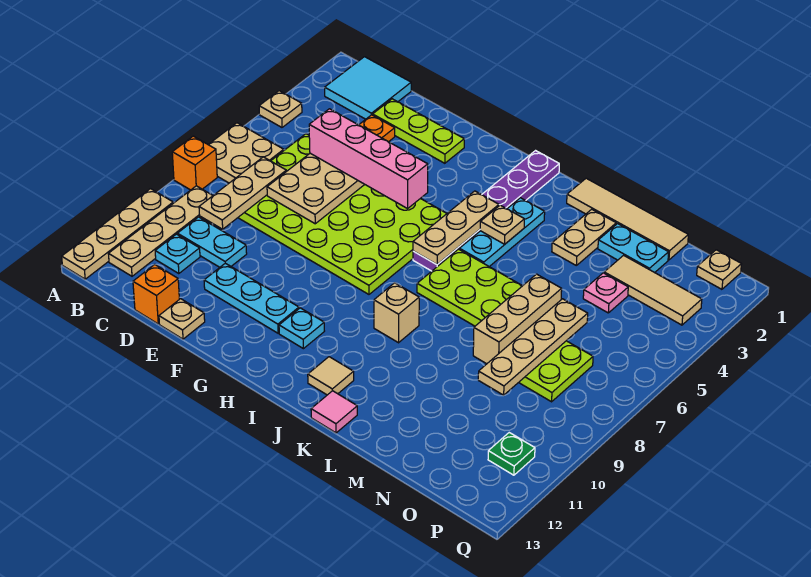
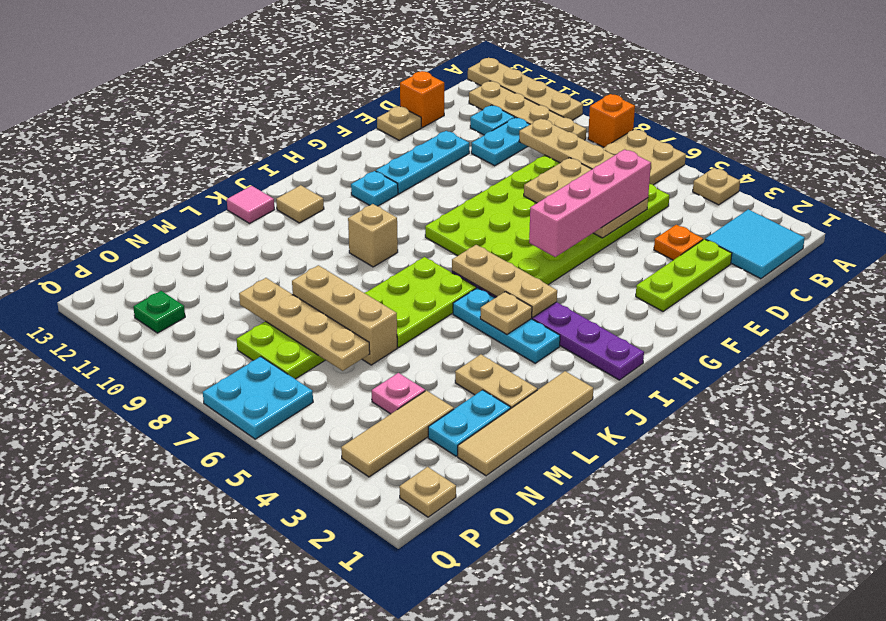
none -> cyan 2x2 plate [203,357,313,439]

